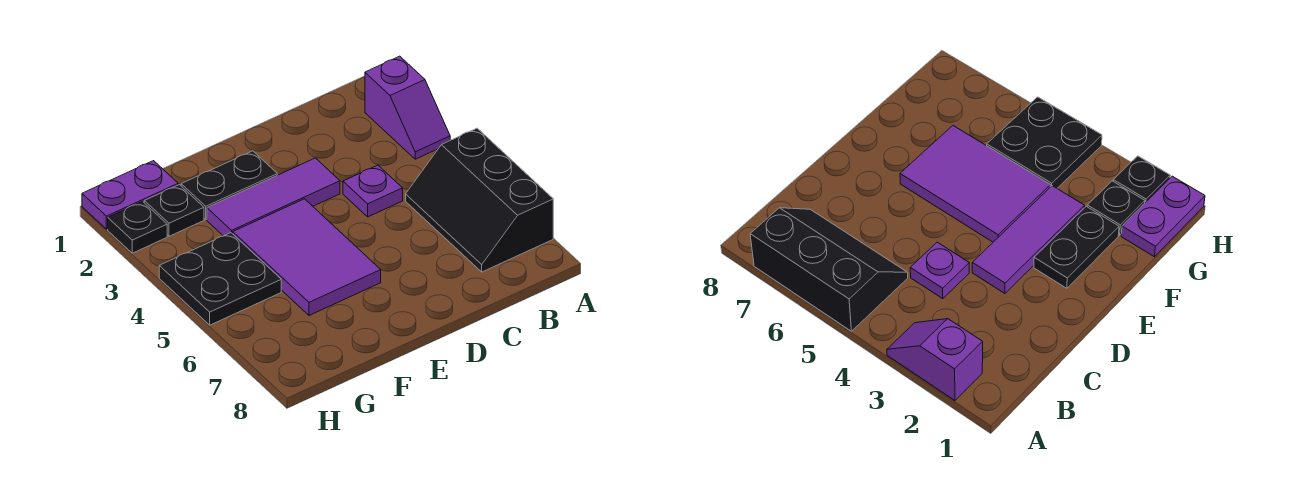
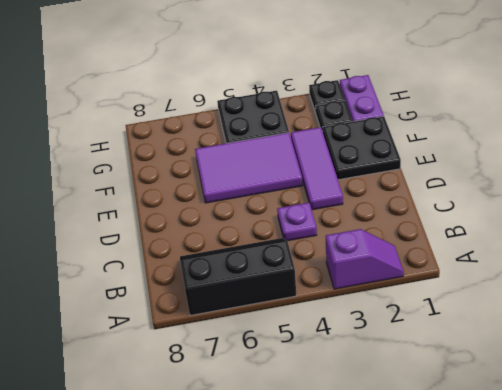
purple 1x2 slope [365,56,450,159] -> purple 1x2 slope turned to [326,229,404,289]
black 1x2 plate [181,151,277,219] -> black 2x2 plate [323,116,401,180]

